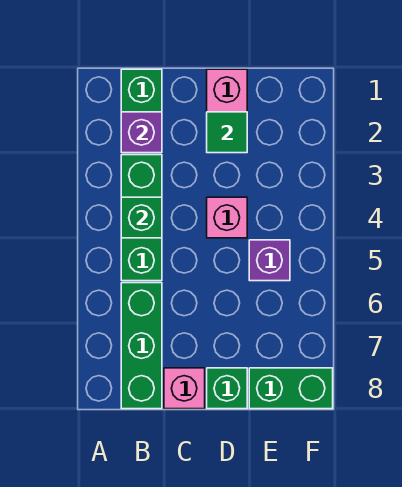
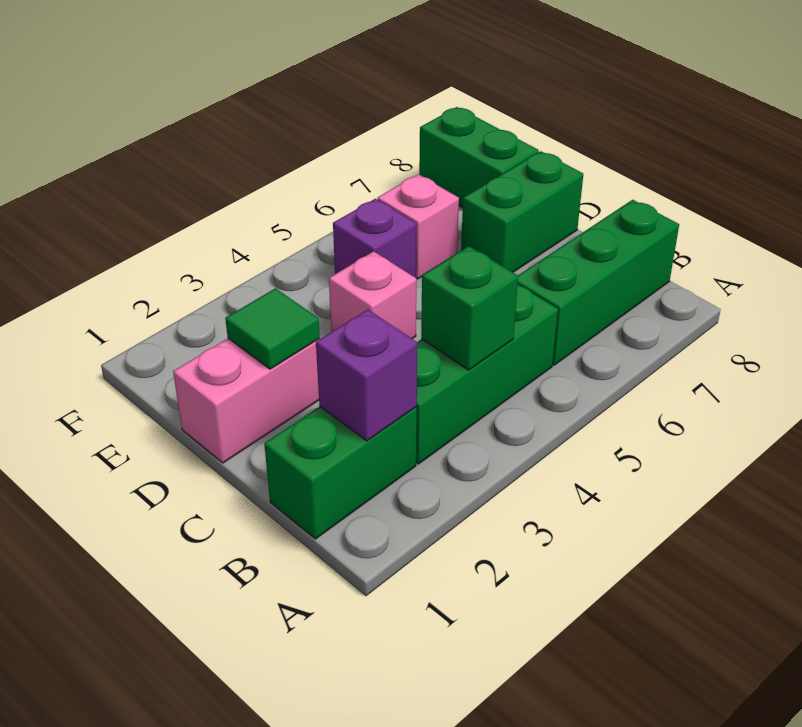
pink 1x1 brick [164,368,205,409] -> pink 1x1 brick moved to [378,174,459,279]
green 1x1 brick [207,368,247,409] -> green 1x2 brick [461,151,583,272]

